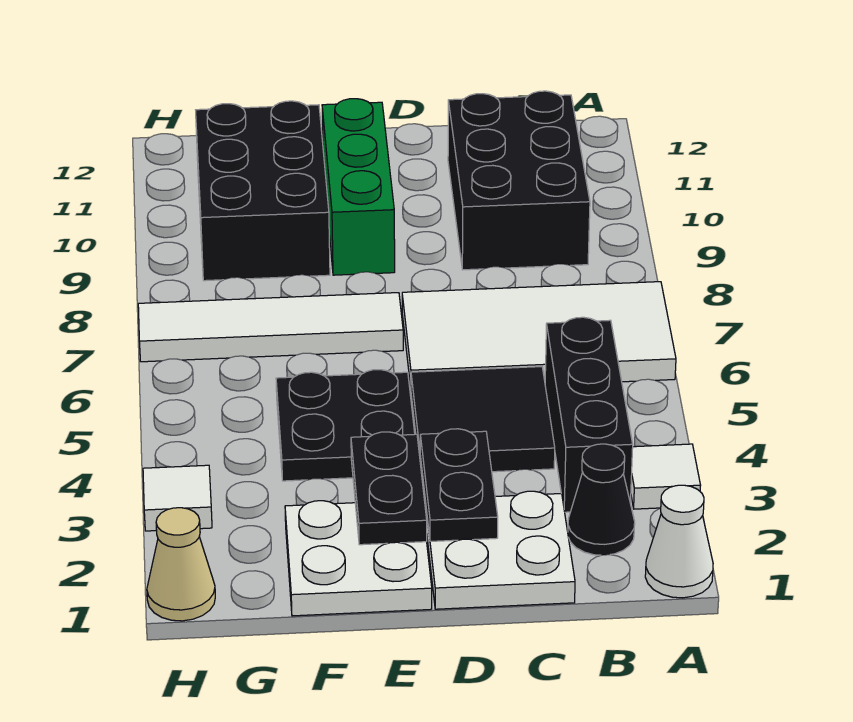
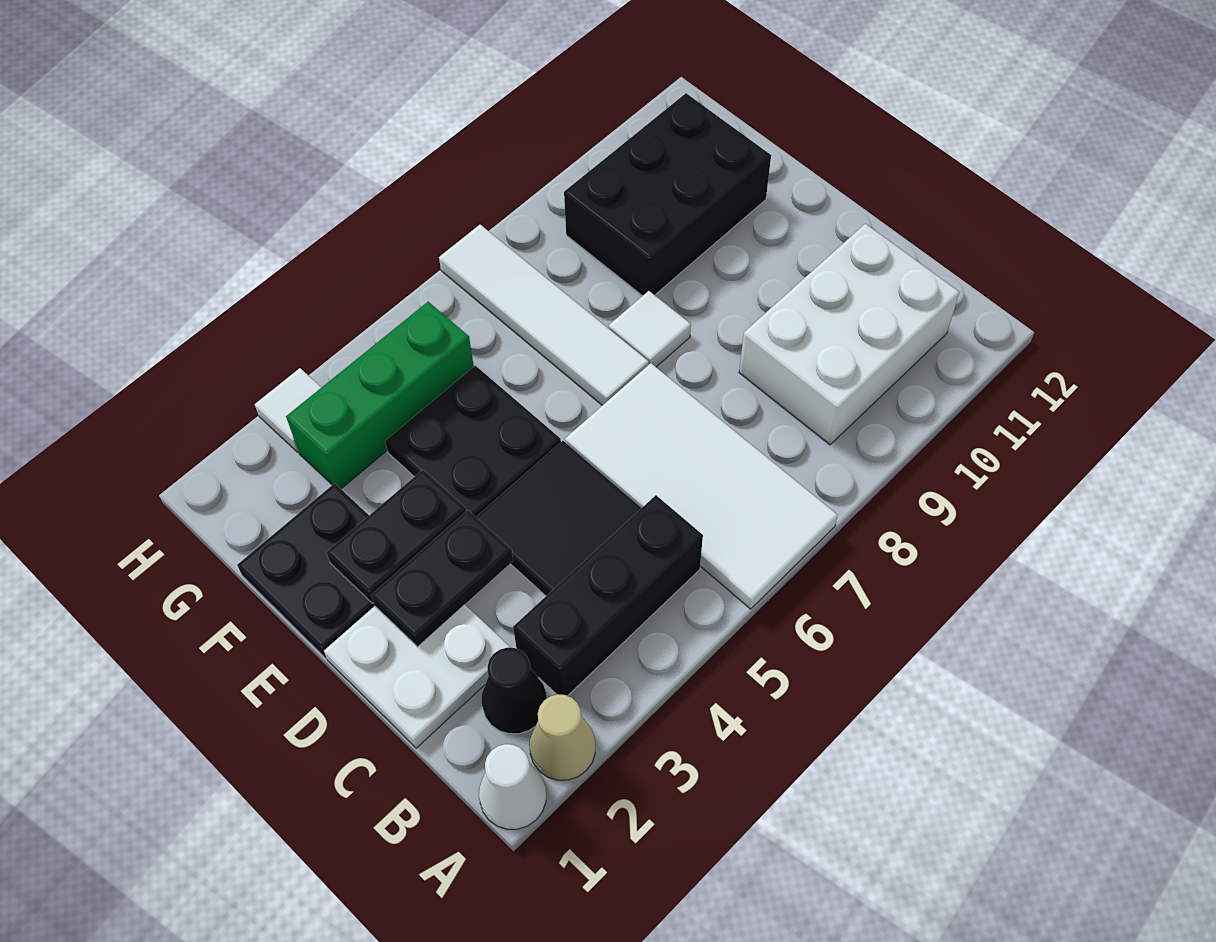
white 1x1 tile [631,444,701,509] -> white 1x1 tile moved to [609,291,691,367]
black 2x3 brick [448,91,590,270] -> white 2x3 brick [739,224,960,445]
white 2x2 plate [285,501,432,616] -> black 2x2 plate [237,483,374,658]
green 1x3 brick [322,99,395,275] -> green 1x3 brick moved to [286,302,474,489]
tan 1x1 cone [147,508,215,621] -> tan 1x1 cone moved to [530,694,595,780]

